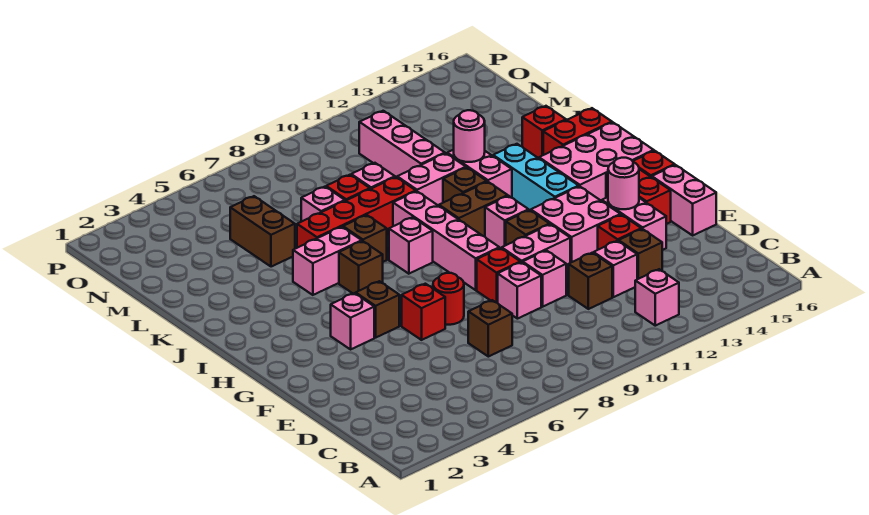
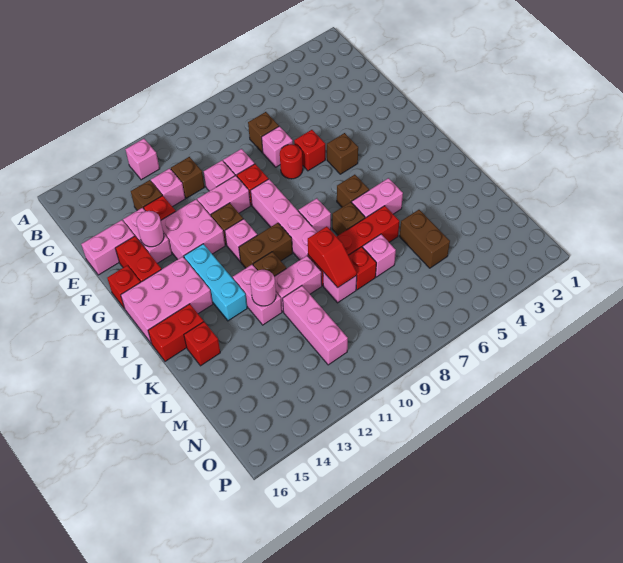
pink 1x2 brick [652,165,716,235] -> pink 1x2 brick turned to [81,220,135,275]
pink 1x1 brick [331,293,374,349] -> pink 1x1 brick moved to [262,126,293,167]
none -> red 1x2 slope [308,226,357,288]

